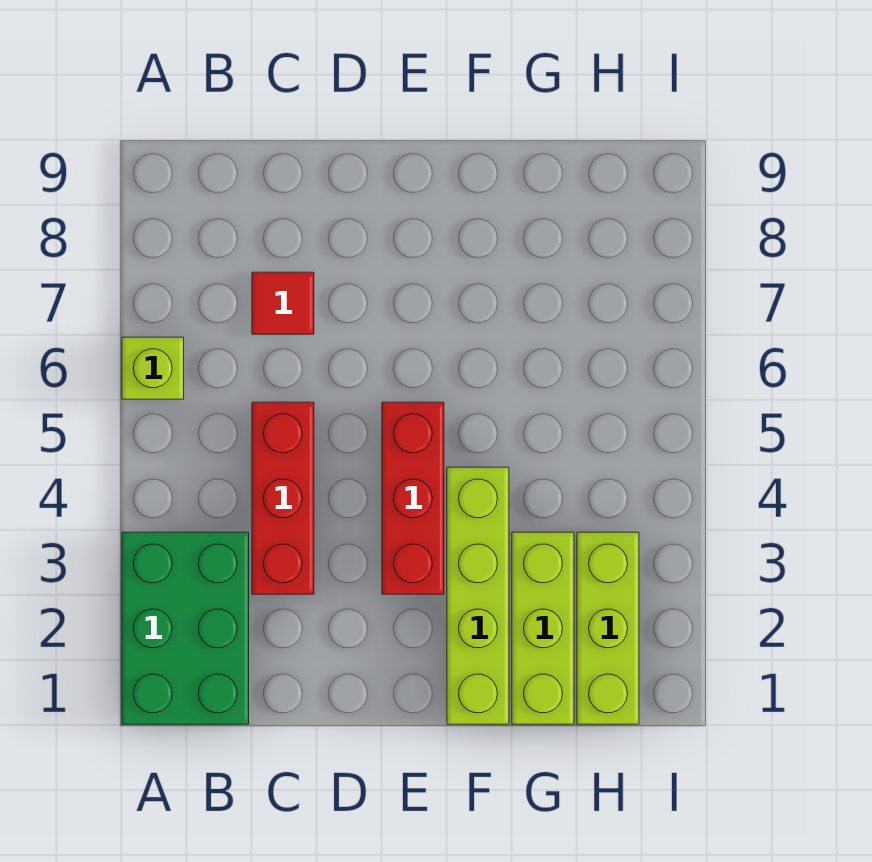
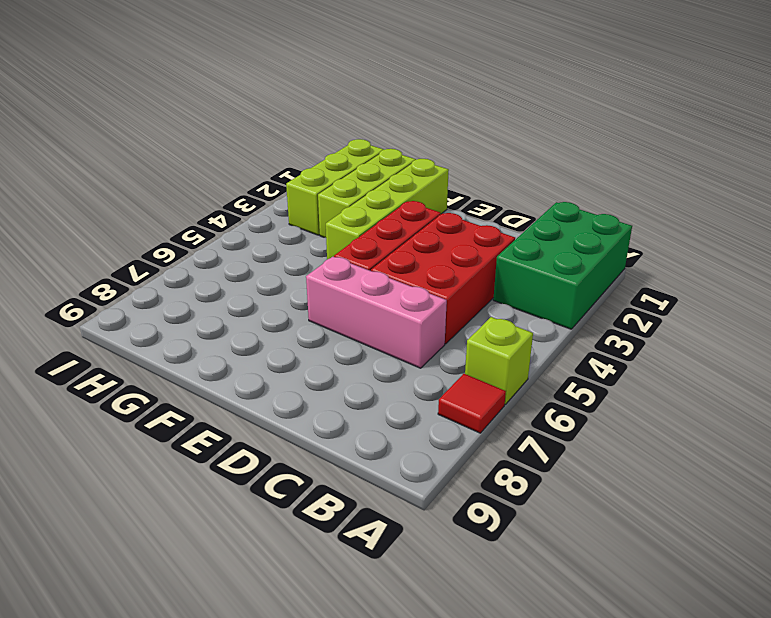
red 1x3 brick [252,402,314,594] -> red 2x3 brick [371,213,515,344]
none -> pink 1x3 brick [306,257,447,368]
red 1x1 tile [252,272,314,334] -> red 1x1 tile moved to [438,374,506,433]

